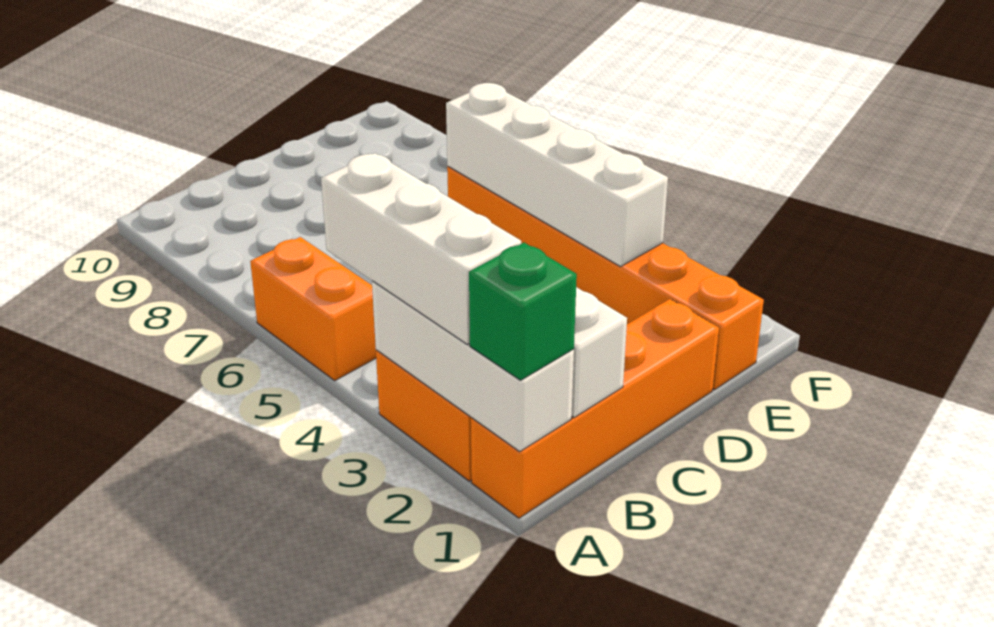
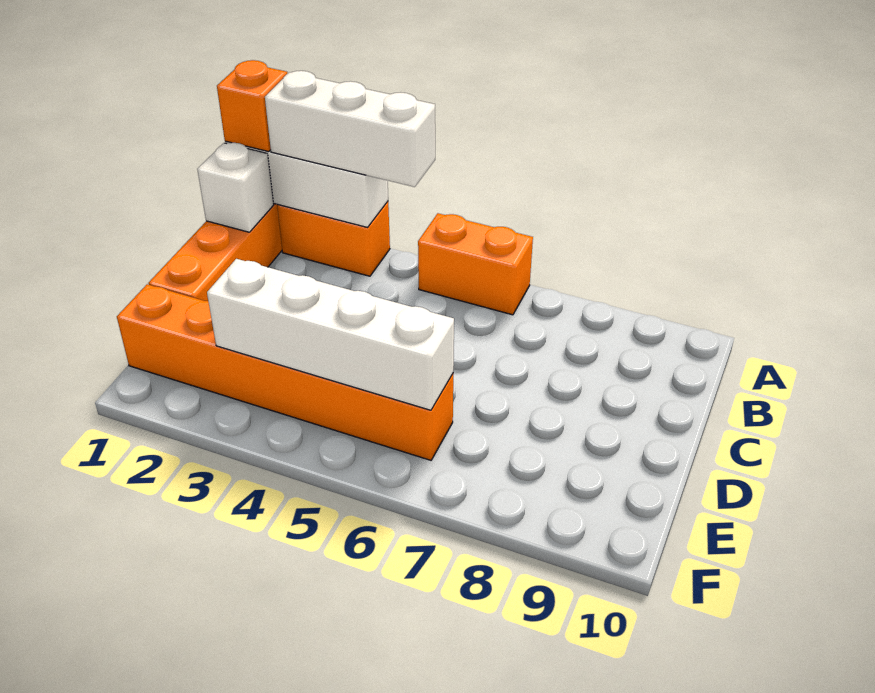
green 1x1 brick [469,243,577,380] -> orange 1x1 brick [217,60,287,152]

